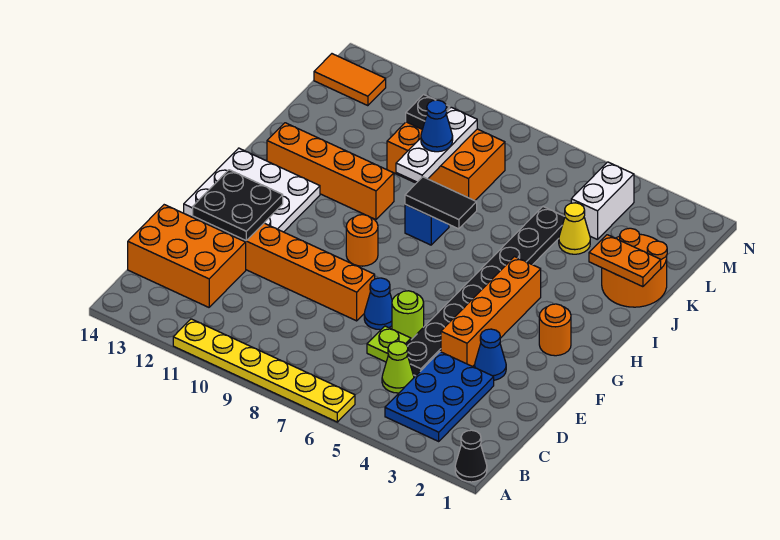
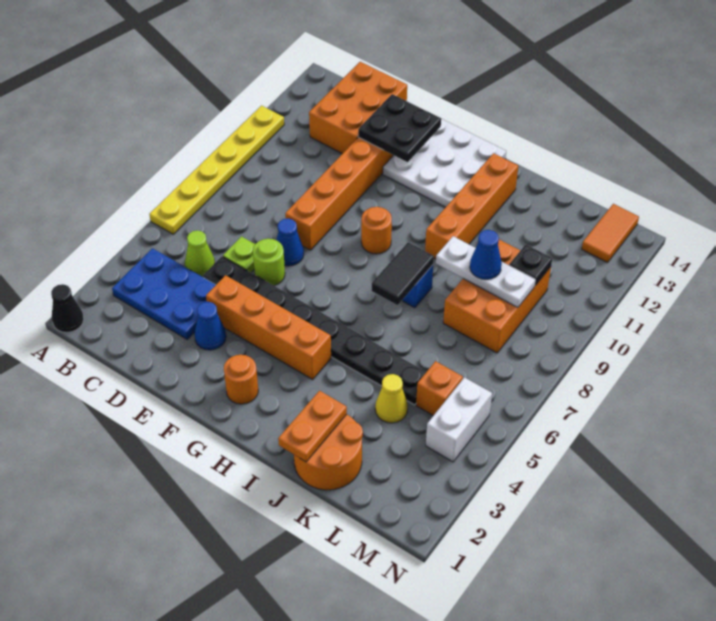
white 1x2 brick [571,162,634,240] -> white 1x2 brick turned to [426,377,492,462]
none -> orange 1x1 brick [416,361,463,416]

